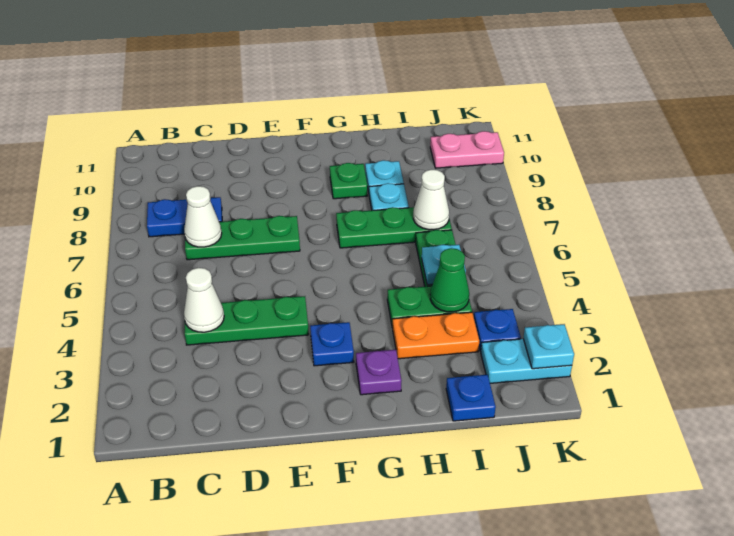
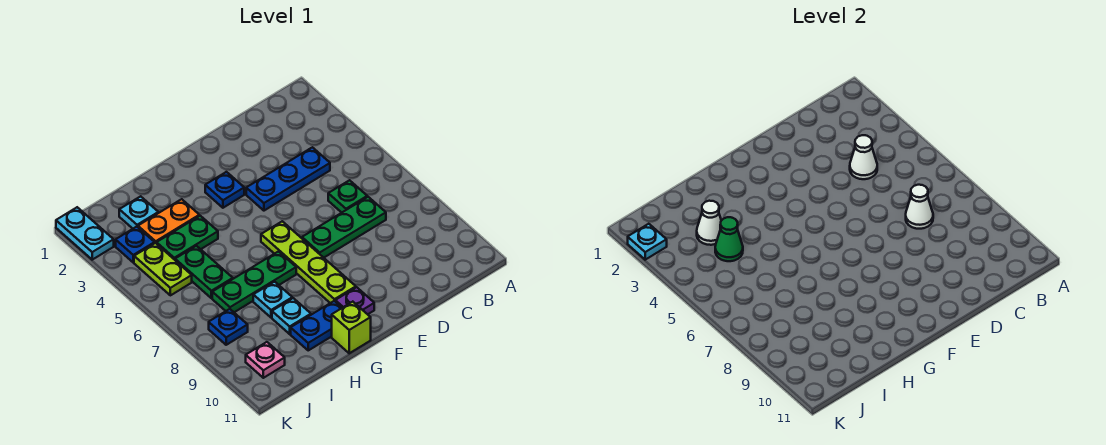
blue 1x2 plate [147,197,222,237] -> blue 1x2 plate moved to [291,301,342,350]
green 1x3 plate [185,296,309,345] -> blue 1x3 plate [246,147,330,211]
none -> lime 1x4 plate [261,221,356,303]
purple 1x1 plate [356,350,402,395] -> purple 1x1 plate moved to [335,287,374,314]
green 1x1 plate [330,163,367,199] -> green 1x1 plate moved to [328,180,367,213]
none -> lime 1x1 brick [332,302,371,353]
blue 1x1 plate [446,375,496,421] -> blue 1x1 plate moved to [209,309,248,345]
cyan 1x1 plate [422,245,466,285] -> cyan 1x1 plate moved to [119,196,158,229]
white 1x1 cone [413,170,449,230] -> white 1x1 cone moved to [697,201,721,245]
cyan 1x2 plate [481,339,572,383] -> cyan 1x2 plate turned to [56,207,114,260]
none -> lime 1x2 plate [134,243,192,295]
pink 1x2 plate [430,131,504,168] -> pink 1x1 plate [246,342,285,378]

